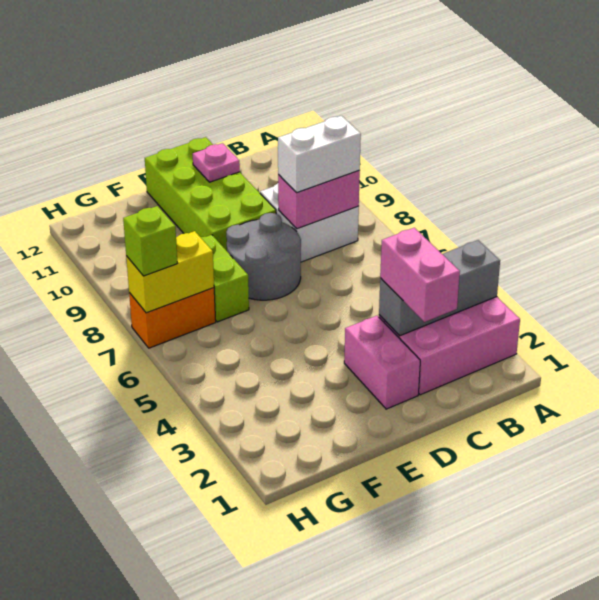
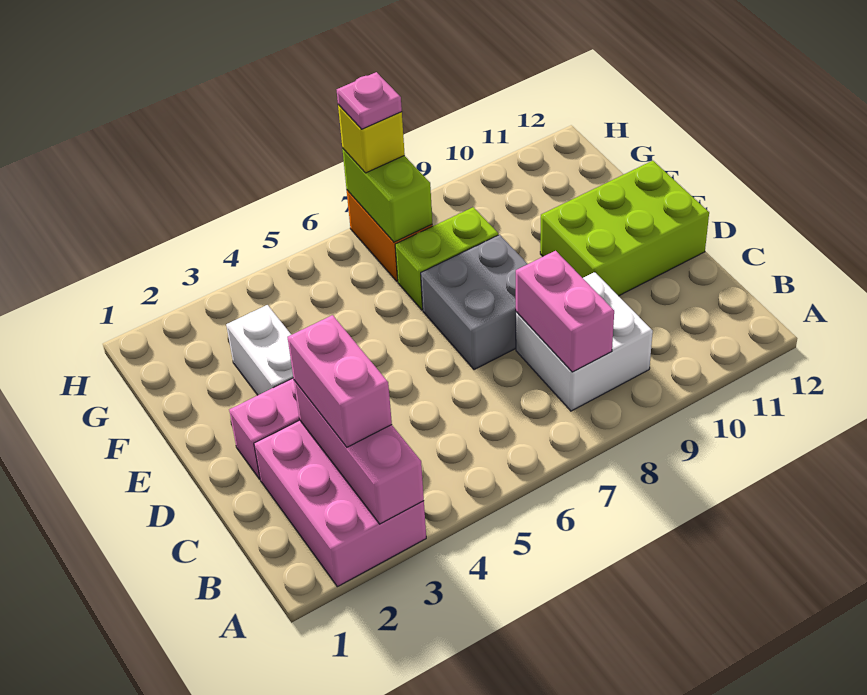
grey 1x3 brick [379,240,500,336] -> pink 1x3 brick [294,380,424,524]
white 1x2 brick [278,116,361,193] -> white 1x2 brick moved to [226,305,293,395]
pink 1x2 brick [380,228,460,322] -> pink 1x2 brick turned to [287,315,392,447]
grey 2x2 round brick [226,213,301,300] -> grey 2x2 brick [421,235,527,370]
lime 2x4 brick [145,137,276,251] -> lime 2x3 brick [540,161,709,296]
pink 1x1 plate [193,143,240,182] -> pink 1x1 plate moved to [337,72,402,129]
yellow 1x2 brick [126,231,214,313] -> lime 1x2 brick [342,148,432,242]
lime 1x1 brick [123,206,177,276] -> yellow 1x1 brick [338,105,405,173]

